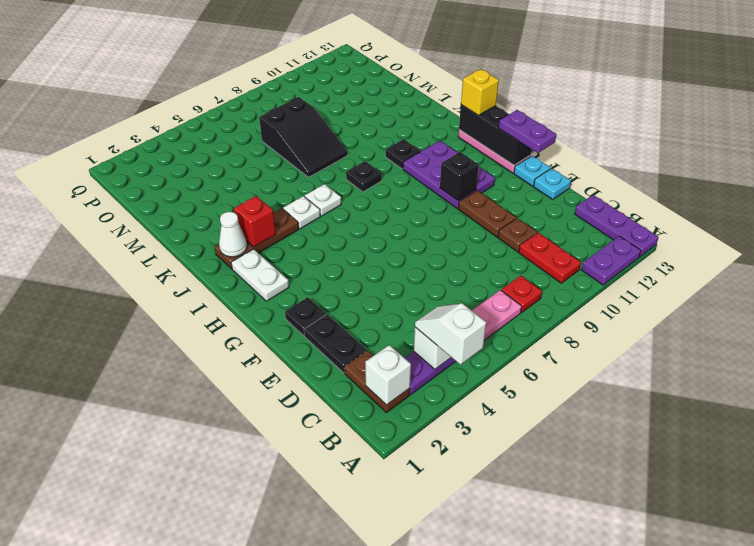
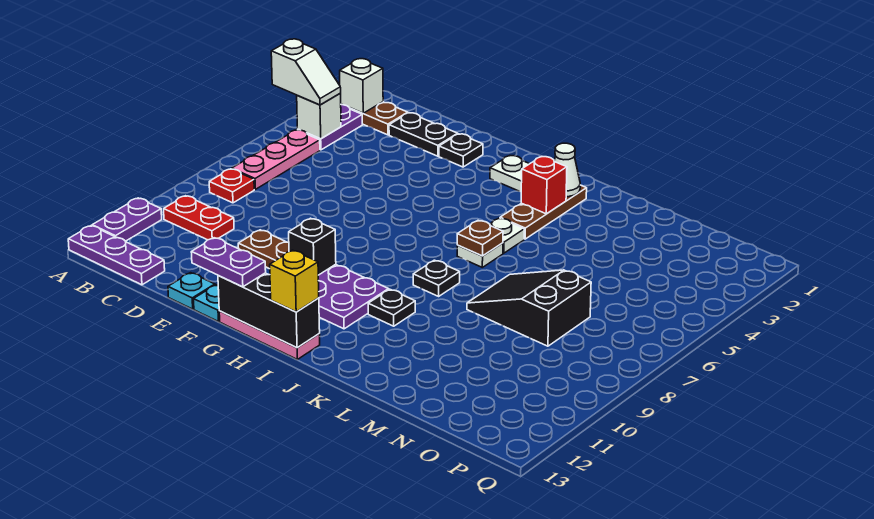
brown 1x1 plate [498,218,537,252] -> brown 1x1 plate moved to [457,221,503,256]

